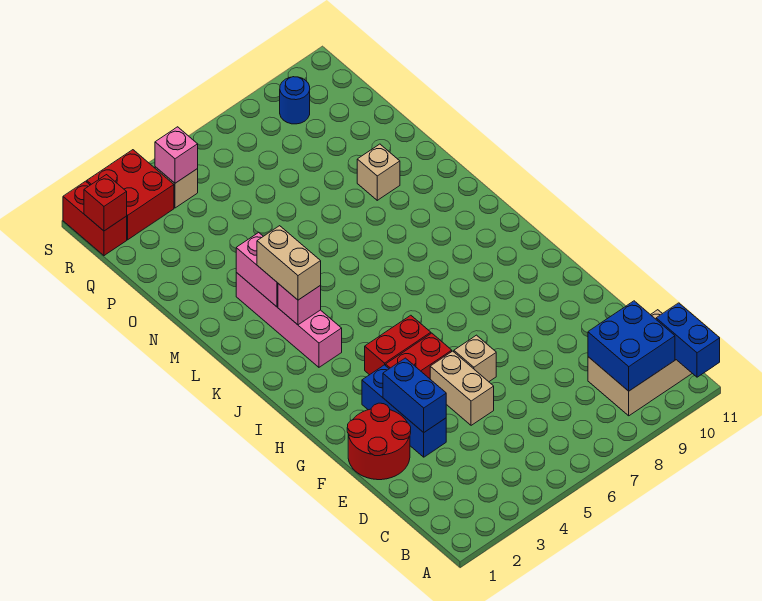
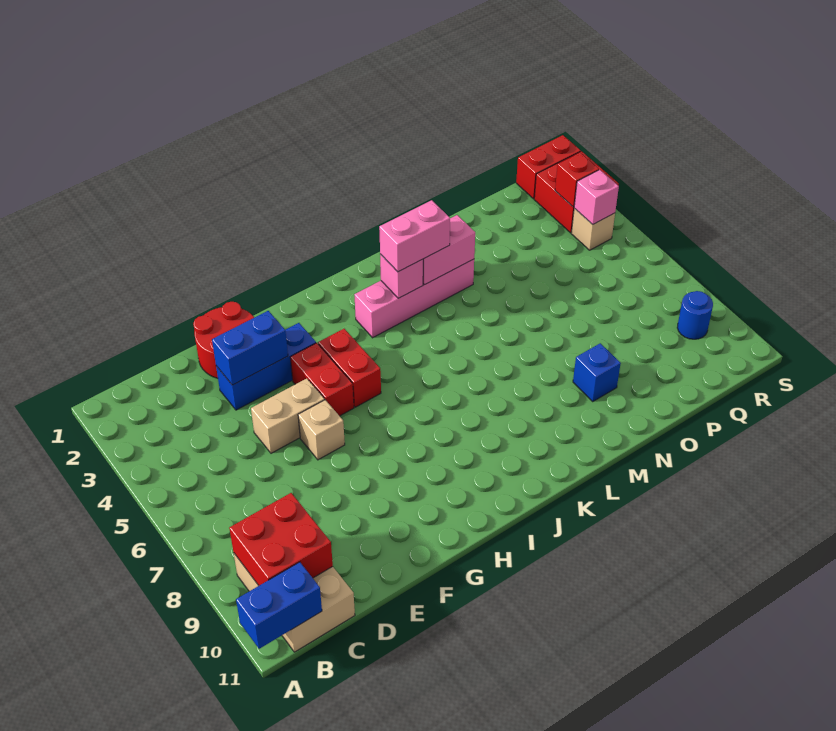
blue 2x2 brick [588,301,675,391] -> red 2x2 brick [229,493,333,586]
tan 1x2 brick [257,226,321,300] -> pink 1x2 brick [379,200,450,272]
tan 1x1 brick [357,144,400,200] -> blue 1x1 brick [573,343,621,401]
red 1x1 brick [84,175,127,231] -> red 1x1 brick moved to [555,153,599,207]

